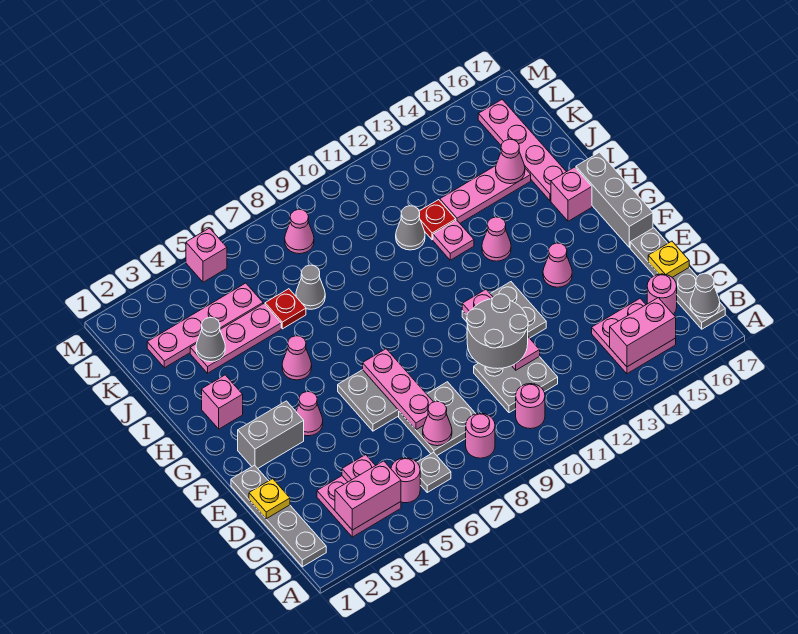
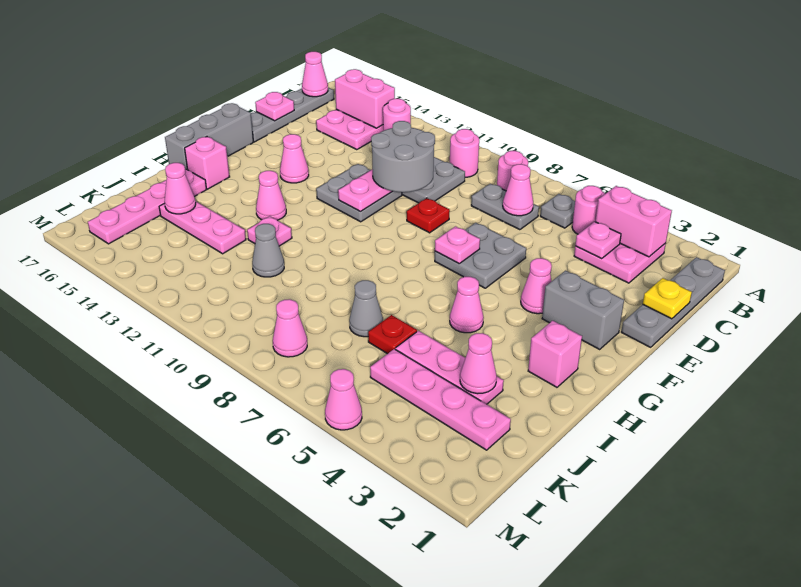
grey 1x1 cone [690,273,720,318] -> pink 1x1 cone [302,52,328,97]
grey 2x2 plate [399,382,476,455] -> grey 1x2 plate [471,184,539,230]
pink 1x1 round brick [647,274,677,314] -> pink 1x1 round brick moved to [383,99,411,131]
pink 1x3 plate [363,349,433,430] -> pink 1x1 plate [435,226,480,263]
yellow 1x1 plate [648,241,689,277] -> pink 1x1 plate [255,92,294,121]
grey 1x1 cone [196,317,225,362] -> pink 1x1 cone [460,333,497,394]
red 1x1 plate [419,200,456,240] -> red 1x1 plate moved to [407,198,450,233]
pink 1x1 brick [186,228,227,282] -> pink 1x1 cone [325,369,362,430]

